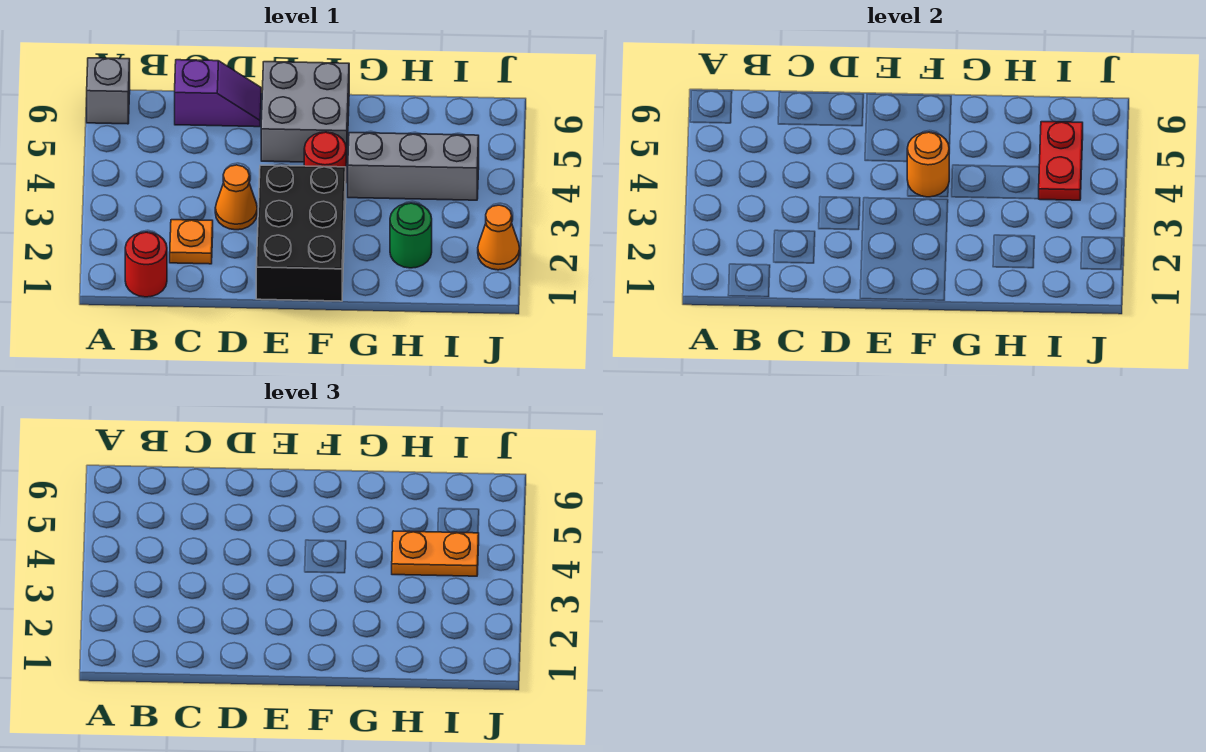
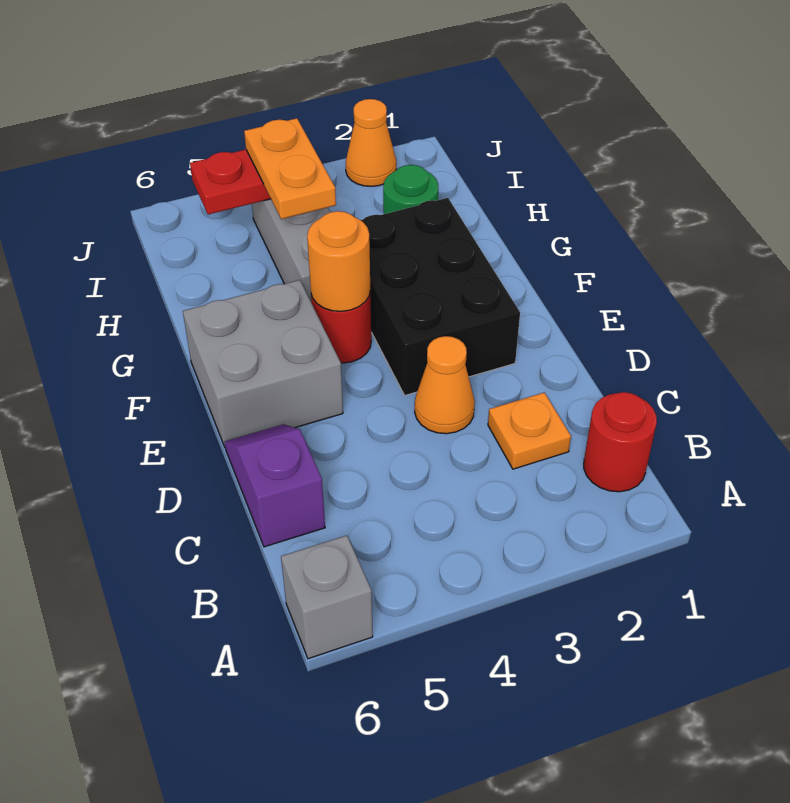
black 2x3 brick [256,165,346,301] -> black 2x3 brick turned to [361,198,520,395]

